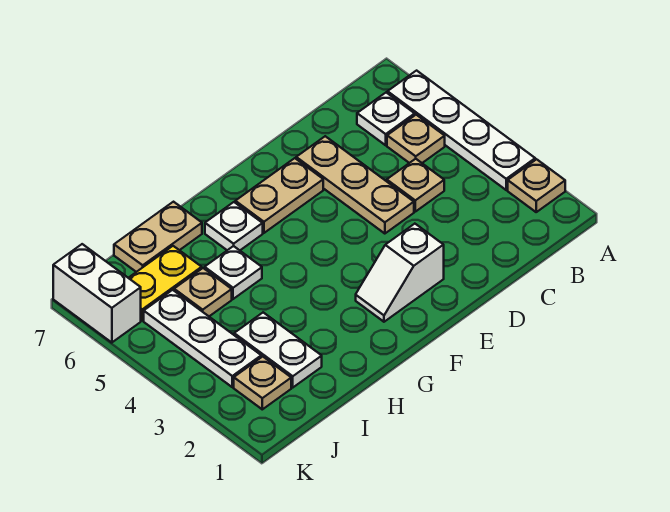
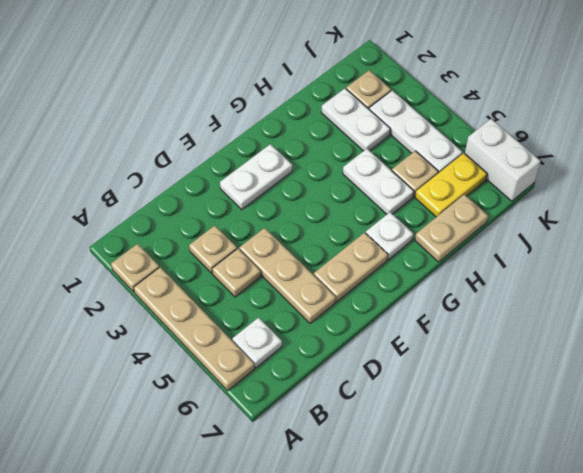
white 1x4 plate [388,71,535,190] -> tan 1x4 plate [134,267,254,391]
tan 1x1 plate [387,115,445,163] -> tan 1x1 plate moved to [189,226,237,273]
white 1x2 slope [356,224,444,322] -> white 1x2 plate [220,144,292,210]
white 1x1 plate [205,246,262,299] -> white 1x2 plate [343,149,414,214]

